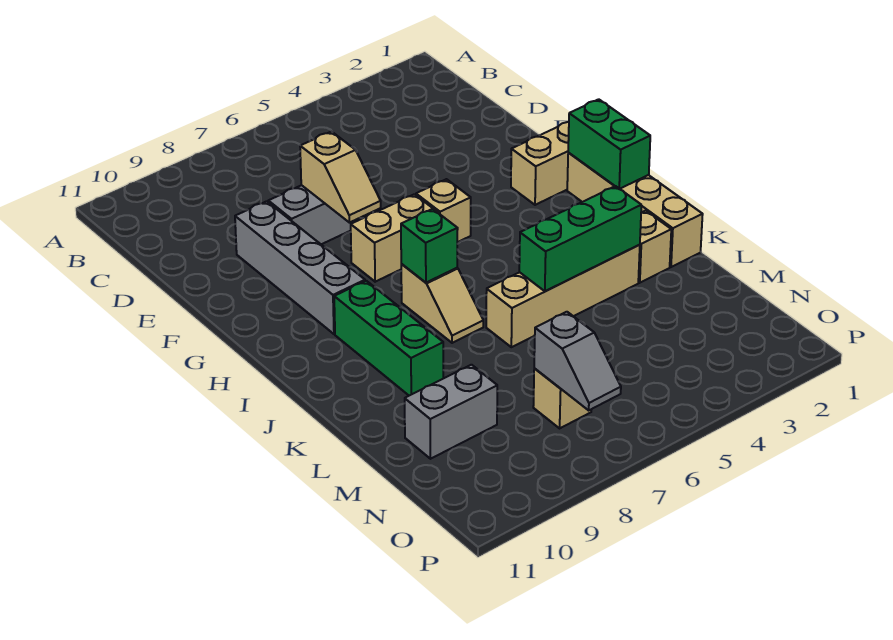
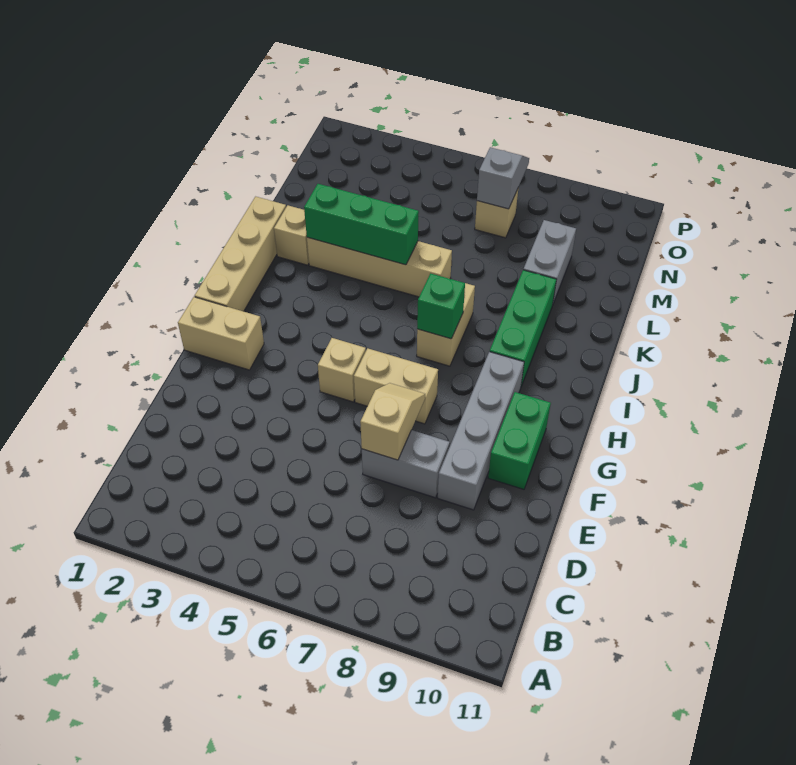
green 1x2 brick [568,99,650,189] -> green 1x2 brick moved to [488,392,551,489]
tan 1x2 slope [401,264,483,343] -> tan 1x2 brick [417,283,475,366]
grey 1x2 brick [405,365,497,459] -> grey 1x2 brick turned to [523,220,576,304]

